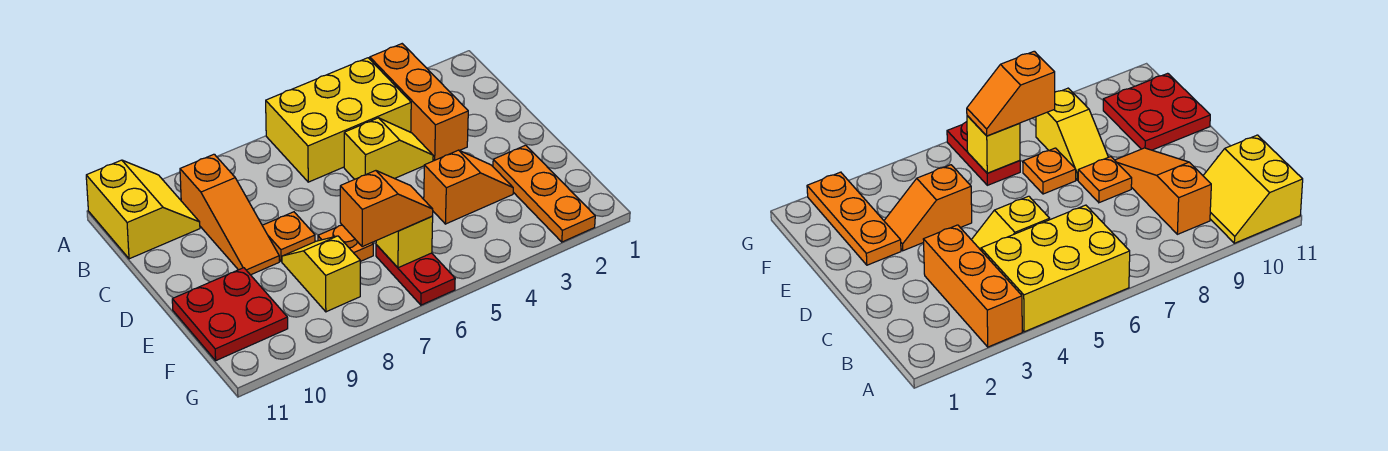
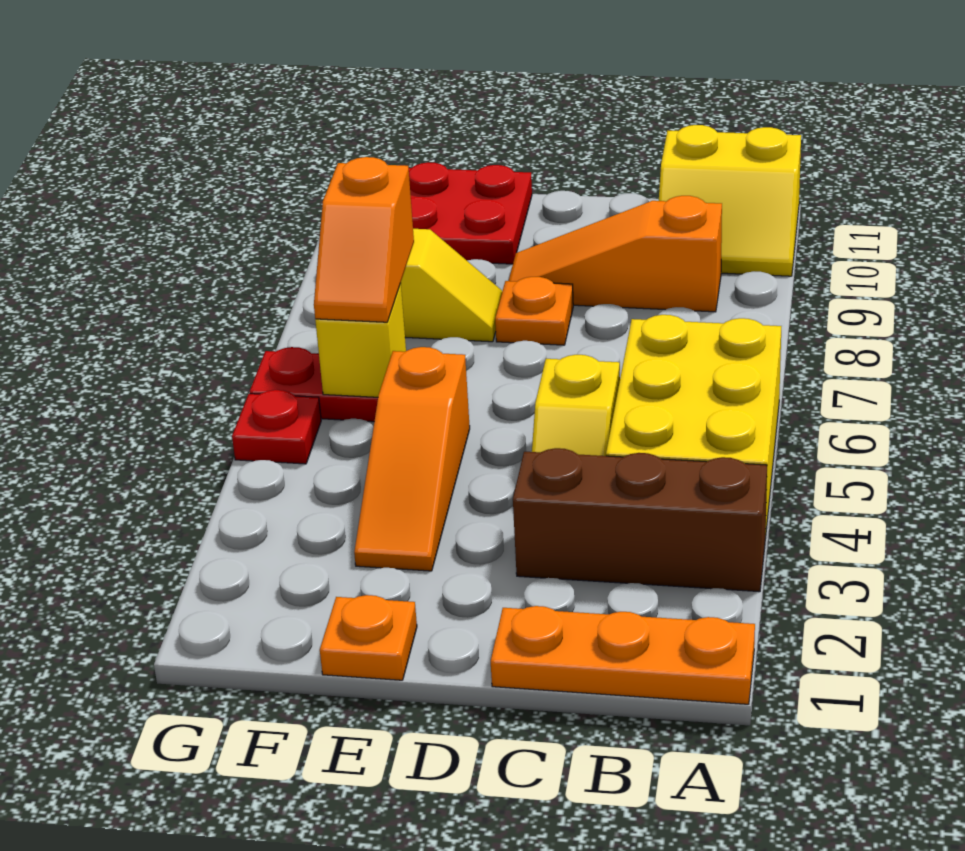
orange 1x3 brick [370,44,468,161] -> brown 1x3 brick [513,448,767,592]
orange 1x3 plate [493,145,595,242] -> orange 1x3 plate moved to [491,606,755,704]
orange 1x2 slope [424,150,513,224] -> orange 1x3 slope [354,347,470,571]
orange 1x1 plate [318,225,373,262] -> orange 1x1 plate moved to [320,595,417,680]
none -> red 1x1 plate [232,390,321,464]

